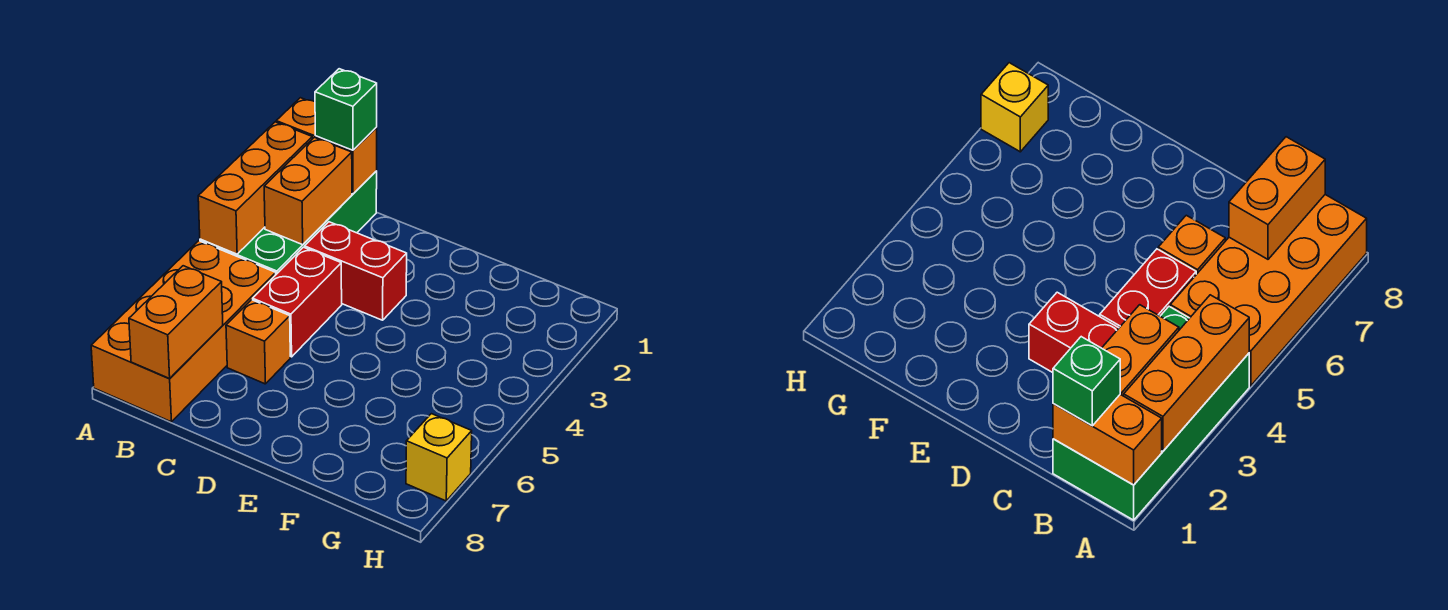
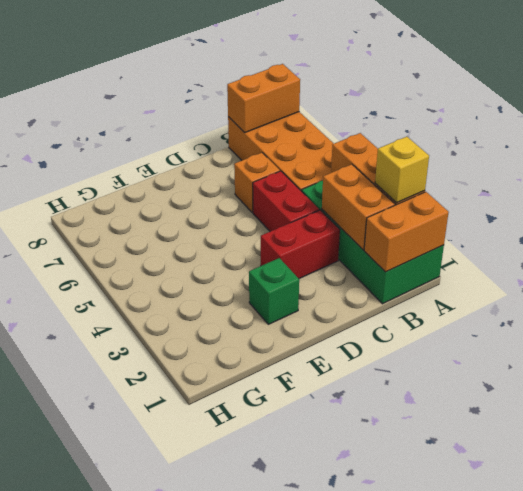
green 1x1 brick [315,69,377,150] -> green 1x1 brick moved to [249,258,299,324]
orange 1x2 brick [129,266,223,378] -> orange 1x2 brick turned to [227,64,300,133]
yellow 1x1 brick [406,414,472,501] -> yellow 1x1 brick moved to [375,137,429,203]

